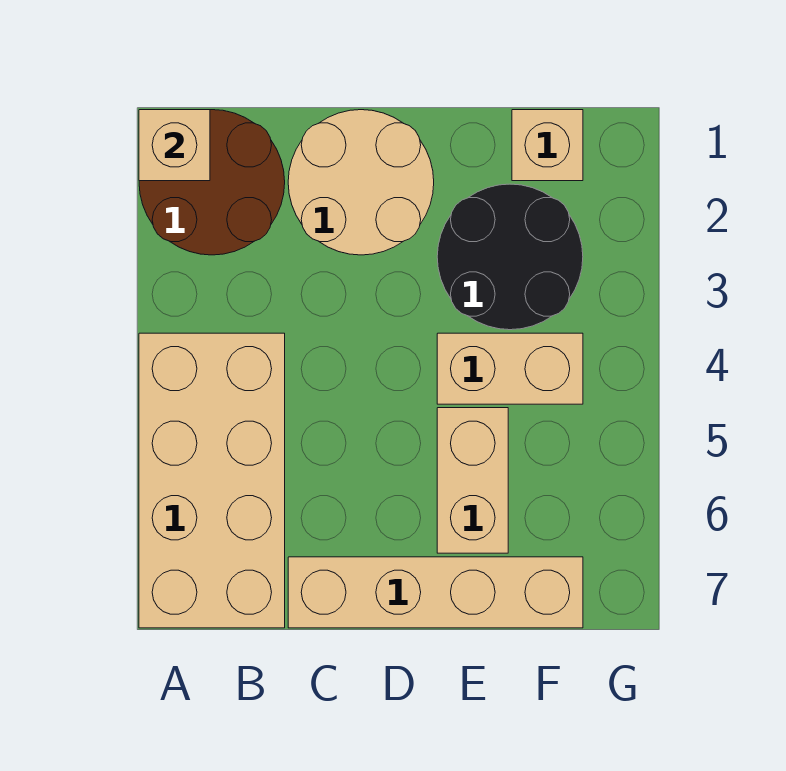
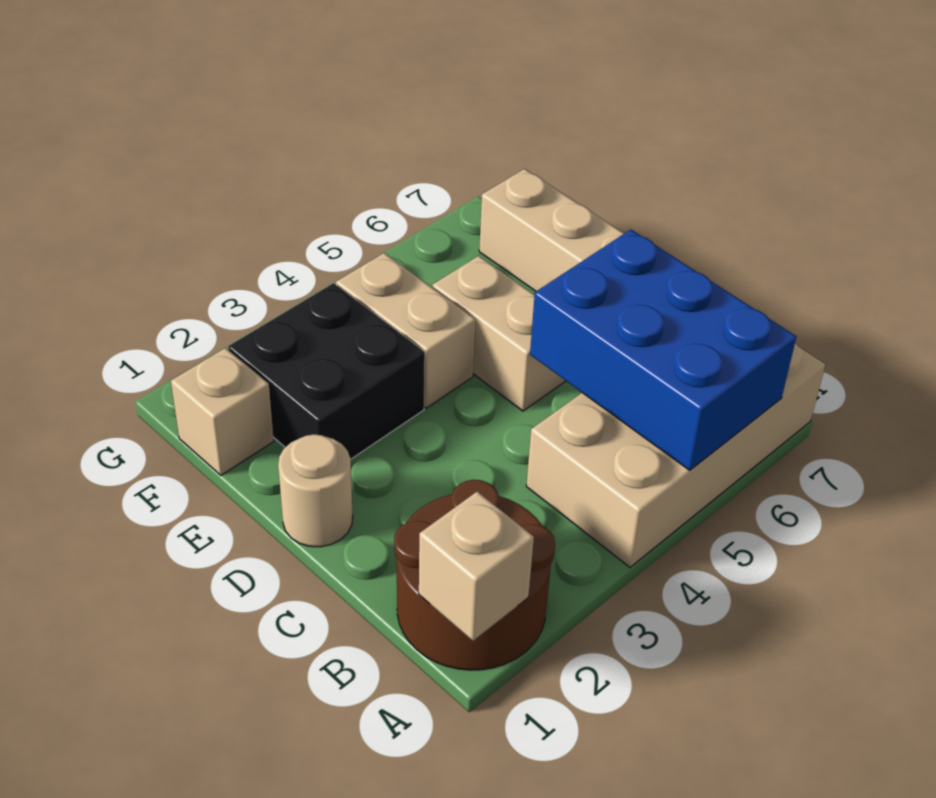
none -> blue 2x3 brick [530,230,796,470]
tan 2x2 round brick [288,110,434,255] -> tan 1x1 round brick [278,434,353,547]
black 2x2 round brick [437,184,583,330] -> black 2x2 brick [228,283,425,459]
tan 1x2 brick [437,408,508,553] -> tan 1x2 brick turned to [432,256,565,411]

